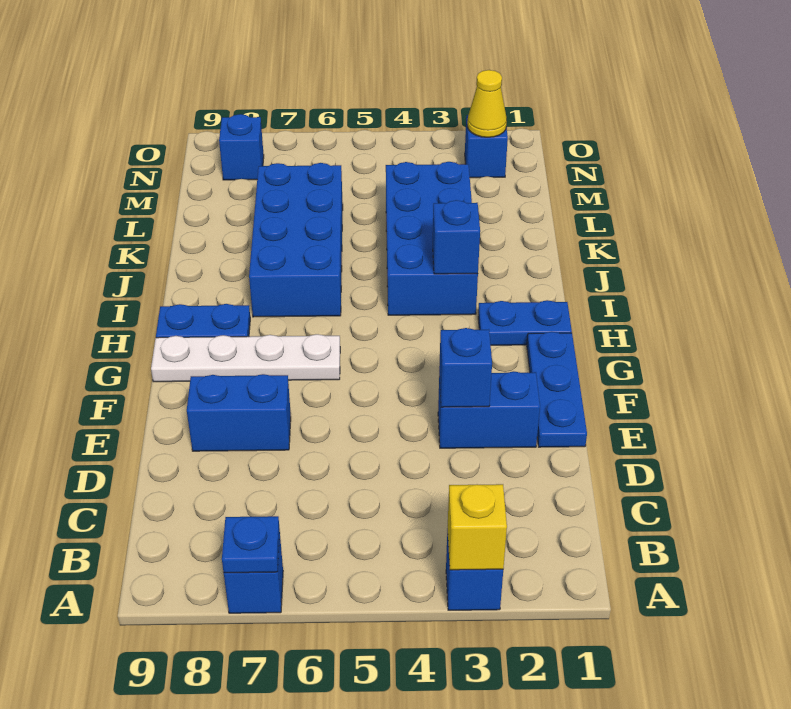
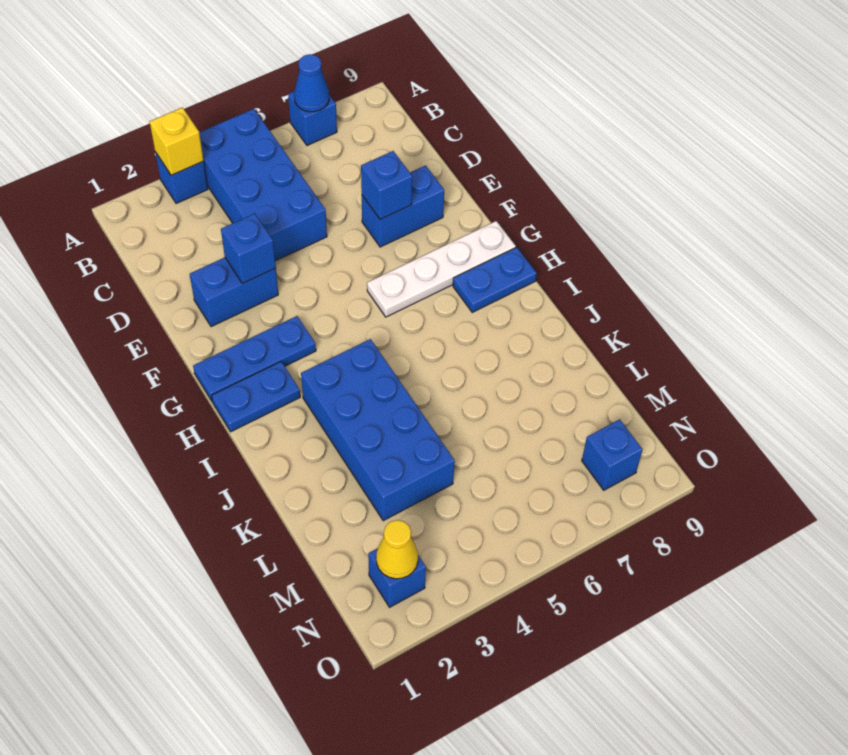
blue 1x1 plate [222,516,280,573] -> blue 1x1 cone [294,54,329,112]
blue 1x3 plate [527,332,587,447] -> blue 1x3 plate turned to [193,316,316,401]
blue 1x1 brick [433,200,480,274] -> blue 1x1 brick moved to [361,151,412,219]
blue 2x4 brick [249,163,343,317] -> blue 2x4 brick moved to [199,109,327,261]

